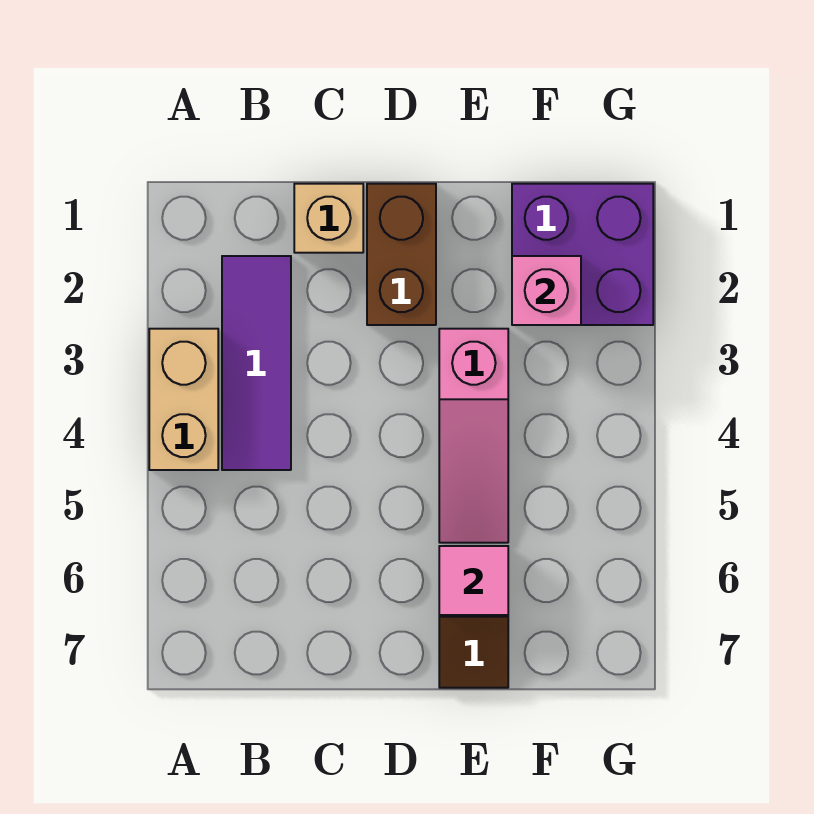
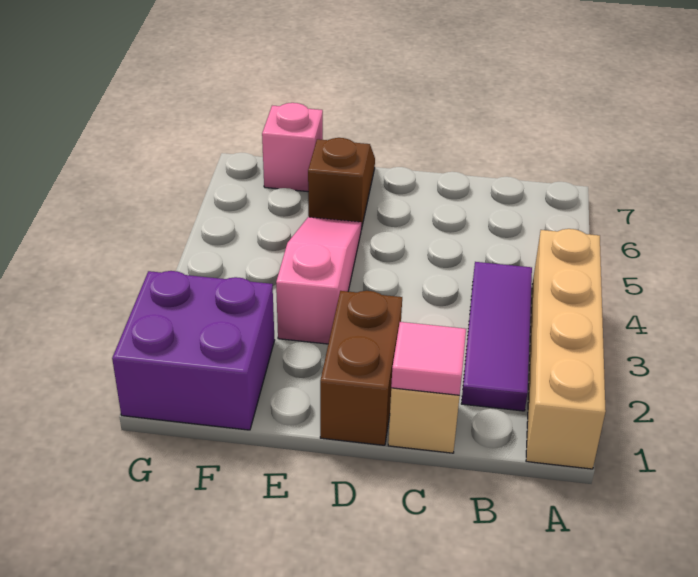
tan 1x2 brick [149,329,218,470] -> tan 1x4 brick [526,229,606,469]
pink 1x1 tile [439,546,508,615] -> pink 1x1 tile moved to [391,322,466,395]
pink 1x1 brick [512,256,581,325] -> pink 1x1 brick moved to [262,103,323,192]

